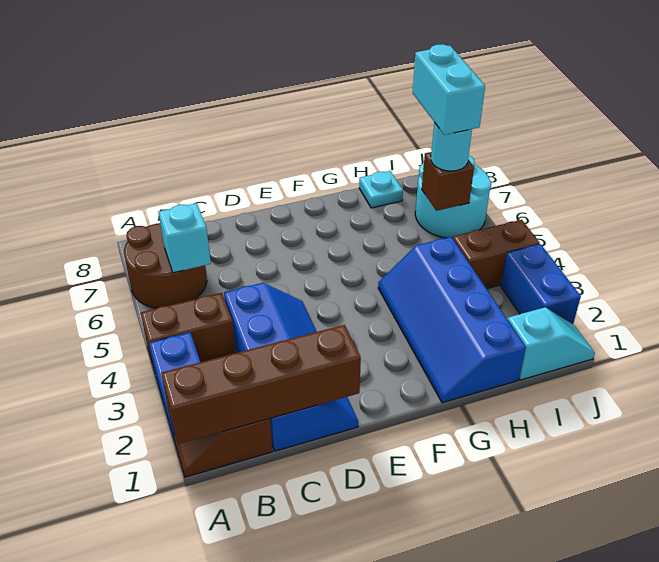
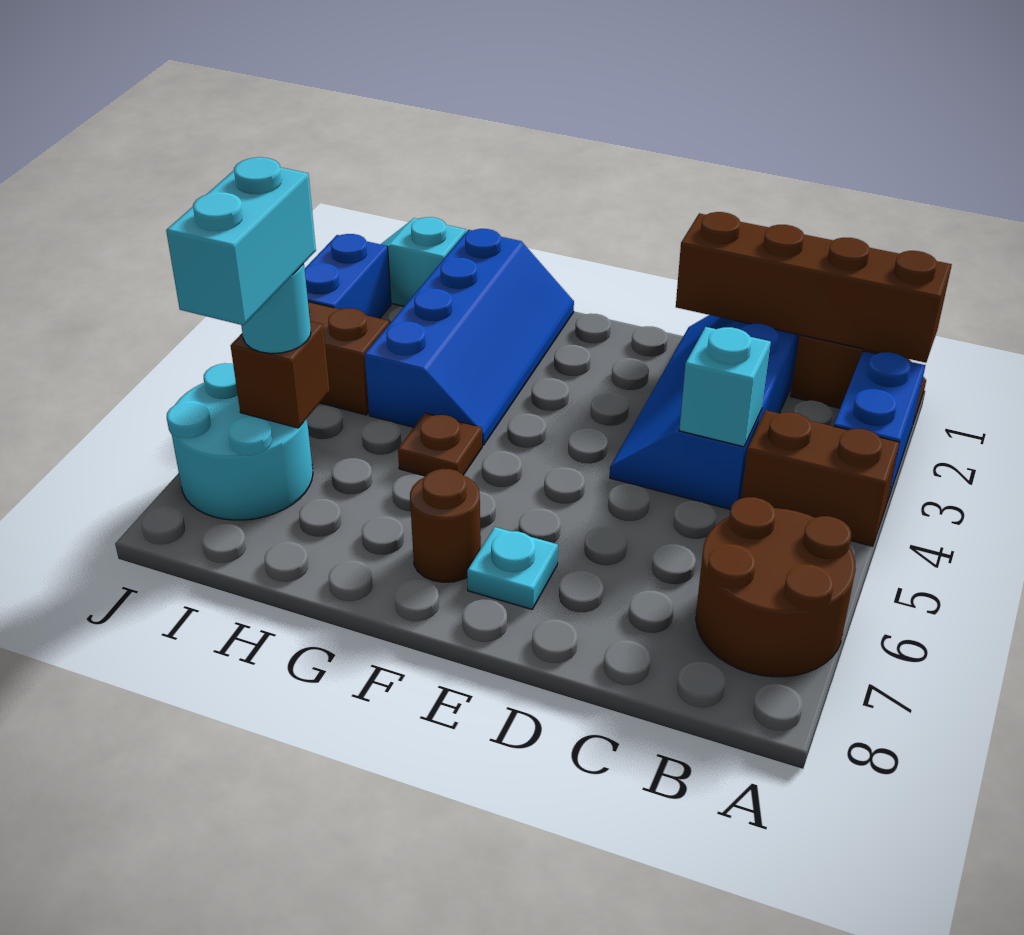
cyan 1x1 brick [159,203,211,273] -> cyan 1x1 brick moved to [679,327,771,447]
none -> brown 1x1 round brick [410,469,481,582]
none -> brown 1x1 plate [398,413,482,476]
cyan 1x1 plate [359,171,403,208] -> cyan 1x1 plate moved to [467,527,558,609]

